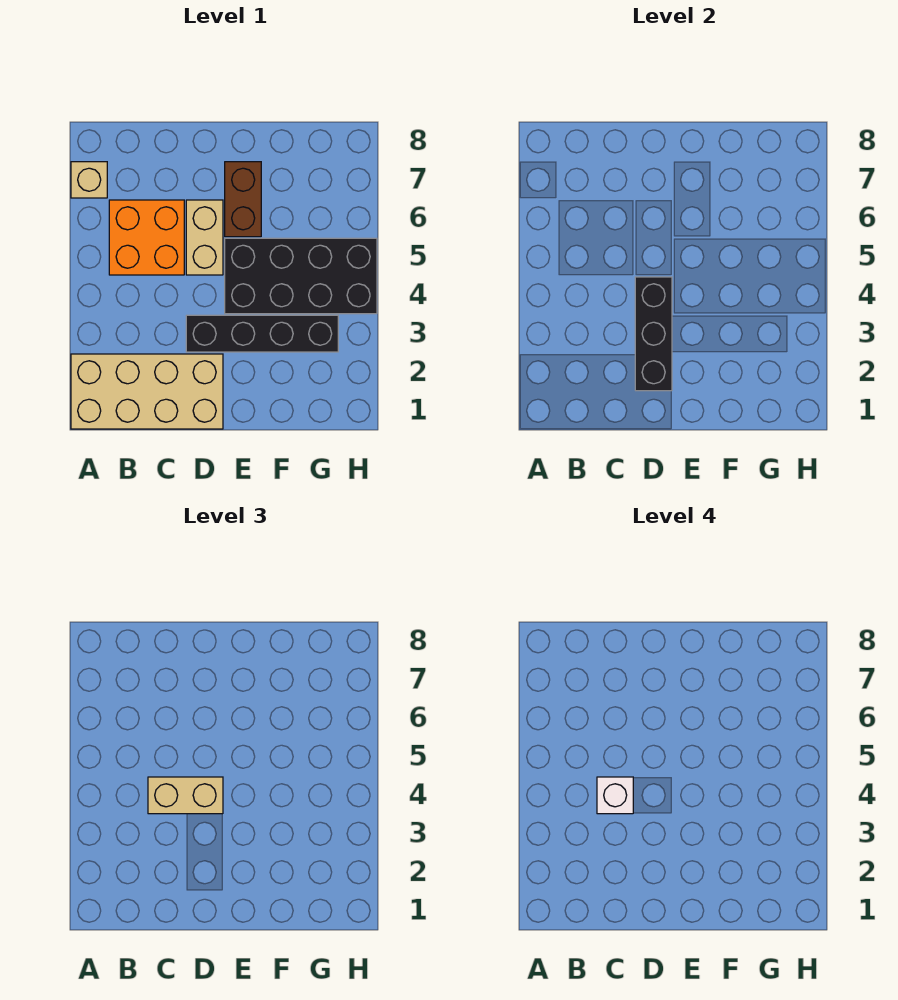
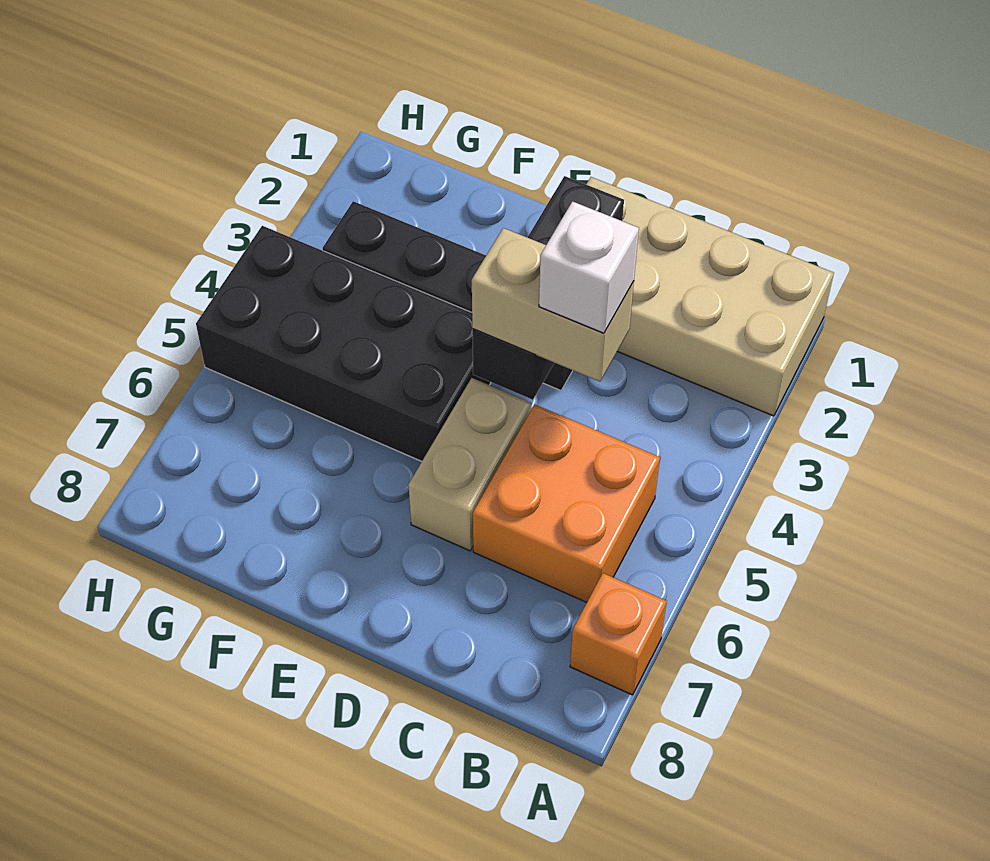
tan 1x1 brick [71,162,107,198] -> orange 1x1 brick [570,573,667,695]
brown 1x2 brick [225,162,261,237] -> none

